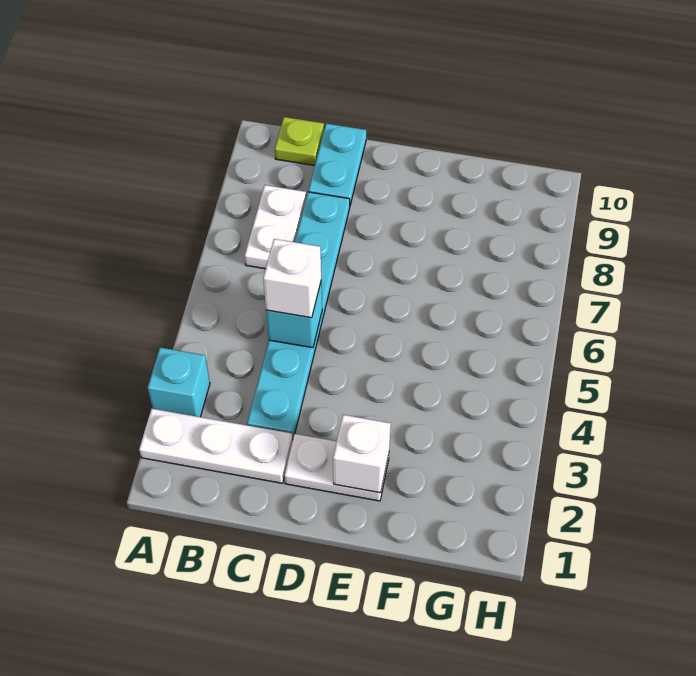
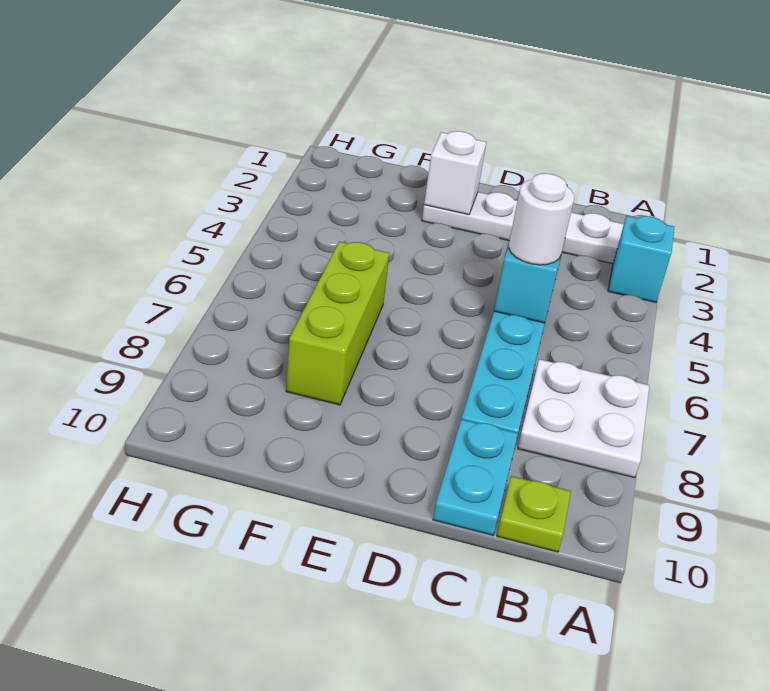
white 1x2 plate [245,185,306,269] -> white 2x2 plate [518,359,649,478]
white 1x1 brick [263,239,321,318] -> white 1x1 round brick [509,173,574,265]
none -> lime 1x3 brick [286,241,390,405]

